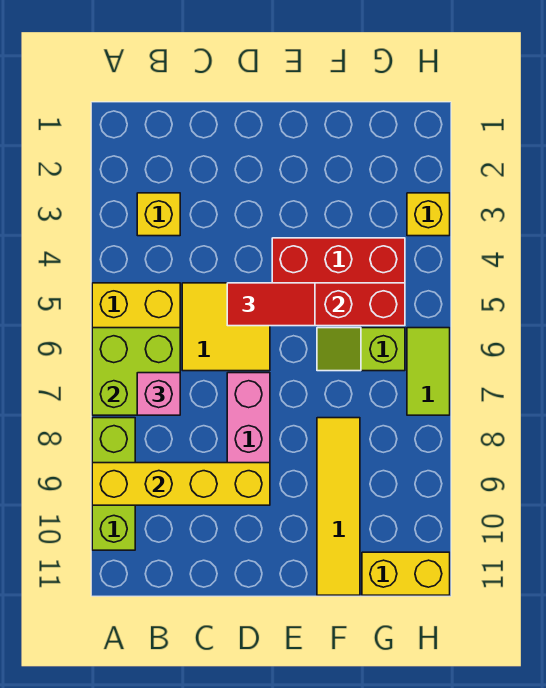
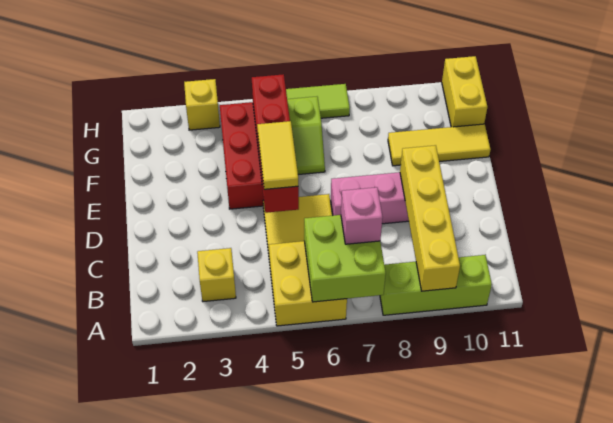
red 1x2 tile [227,283,315,326] -> yellow 1x2 tile [257,121,298,189]
yellow 1x4 tile [317,418,360,595] -> yellow 1x3 tile [388,124,491,166]

